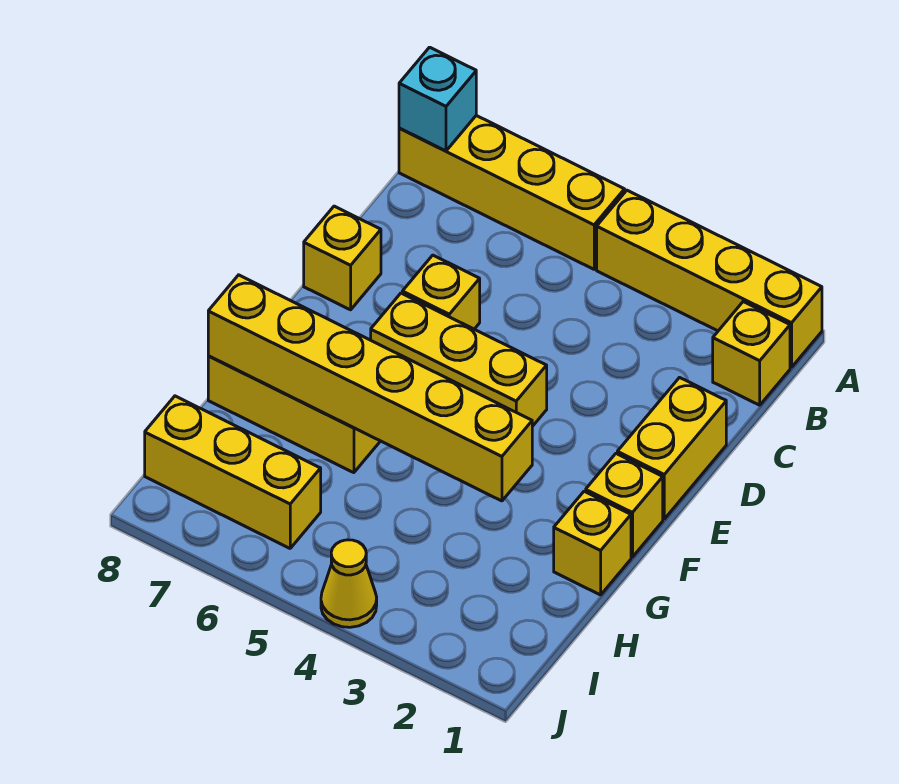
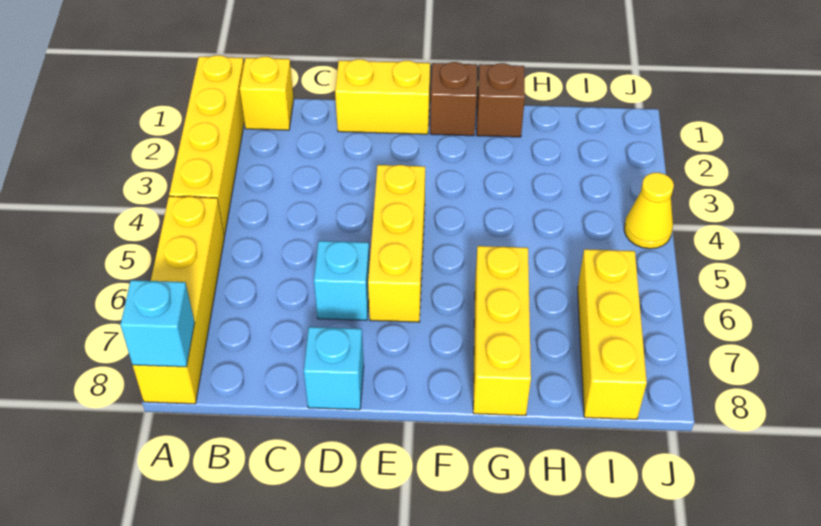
yellow 1x1 brick [402,255,480,329] -> cyan 1x1 brick [314,241,370,320]
yellow 1x1 brick [304,206,381,310] -> cyan 1x1 brick [304,327,364,410]
yellow 1x1 brick [586,454,663,557] -> brown 1x1 brick [430,62,477,136]
yellow 1x1 brick [554,491,631,595] -> brown 1x1 brick [477,63,525,137]
yellow 1x6 brick [208,275,532,501] -> none

